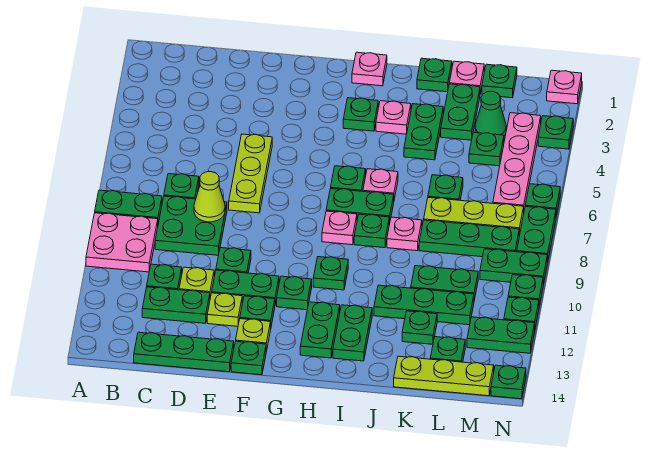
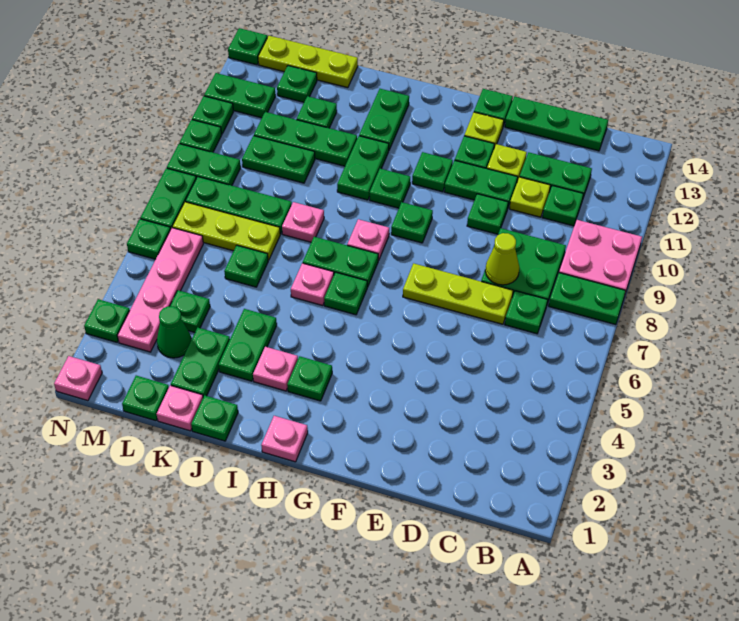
lime 1x3 plate [229,134,272,213] -> lime 1x3 plate turned to [403,263,513,324]
green 1x2 plate [300,302,340,358] -> green 1x2 plate moved to [337,136,389,200]
green 1x1 plate [354,214,389,248] -> green 1x1 plate moved to [391,202,433,243]

